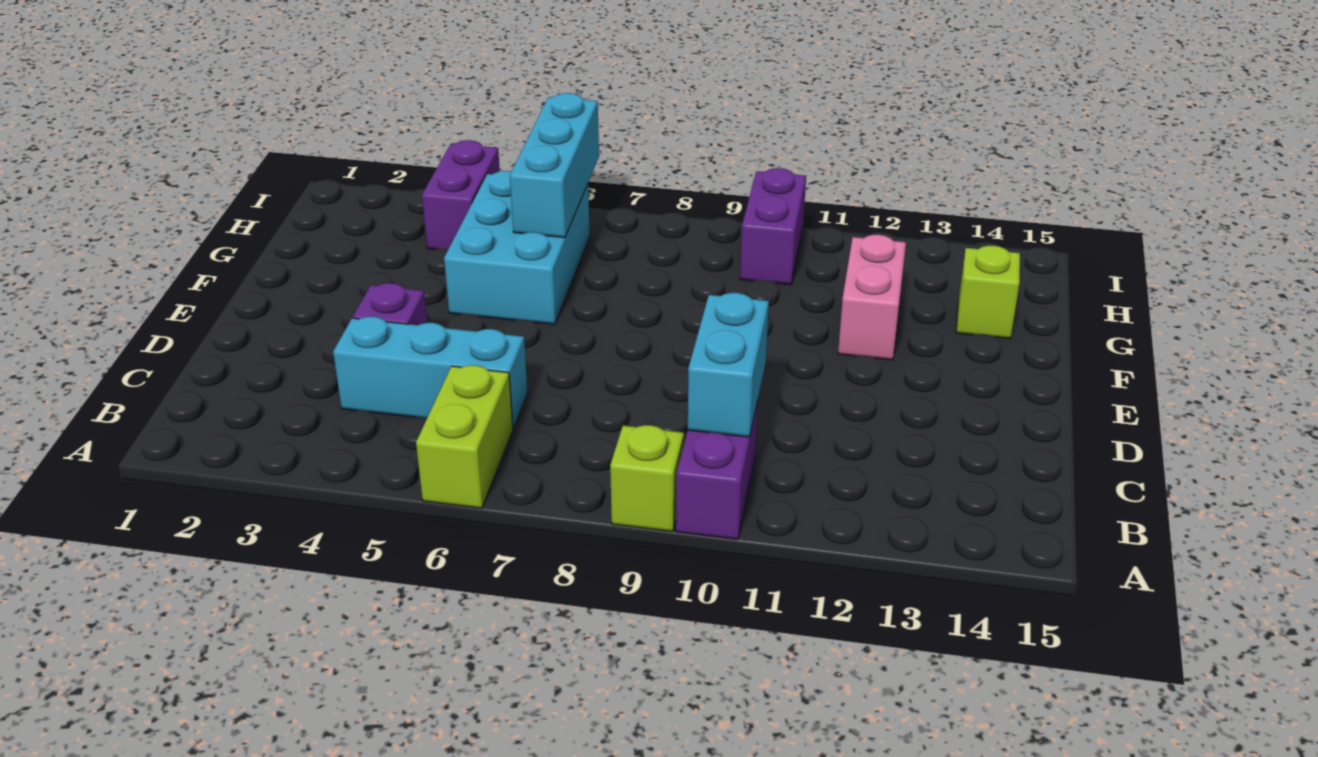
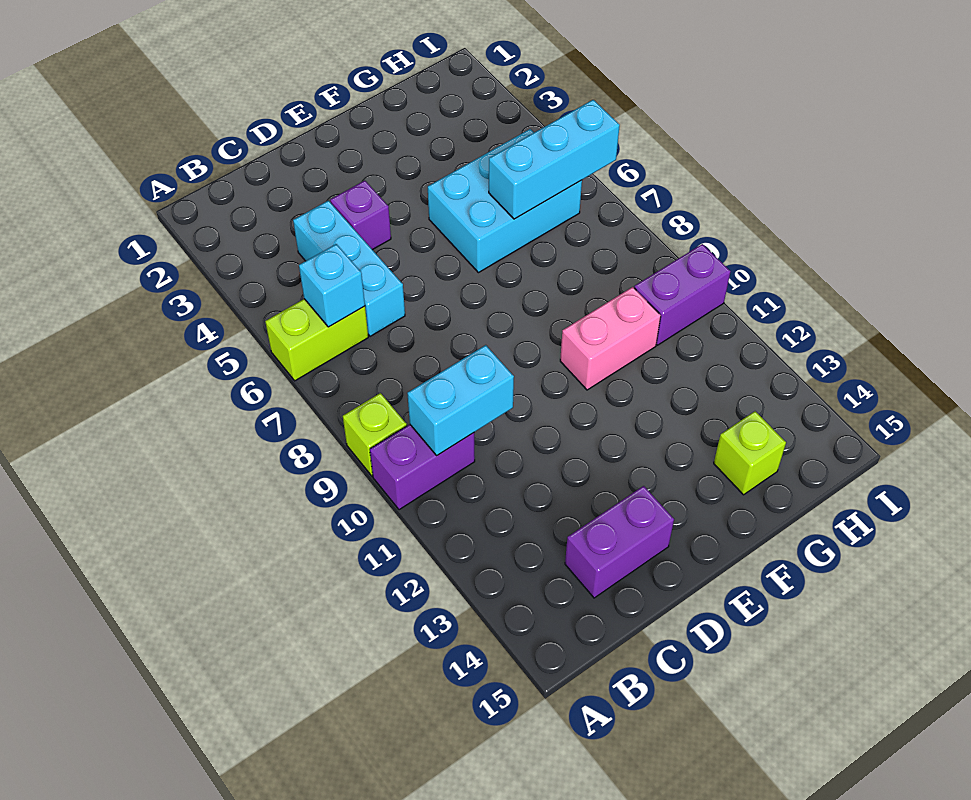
none -> cyan 1x1 brick [299,244,365,327]
pink 1x2 brick [838,235,906,360] -> pink 1x2 brick moved to [560,287,661,390]
purple 1x2 brick [422,140,500,249] -> purple 1x2 brick moved to [565,486,674,598]

